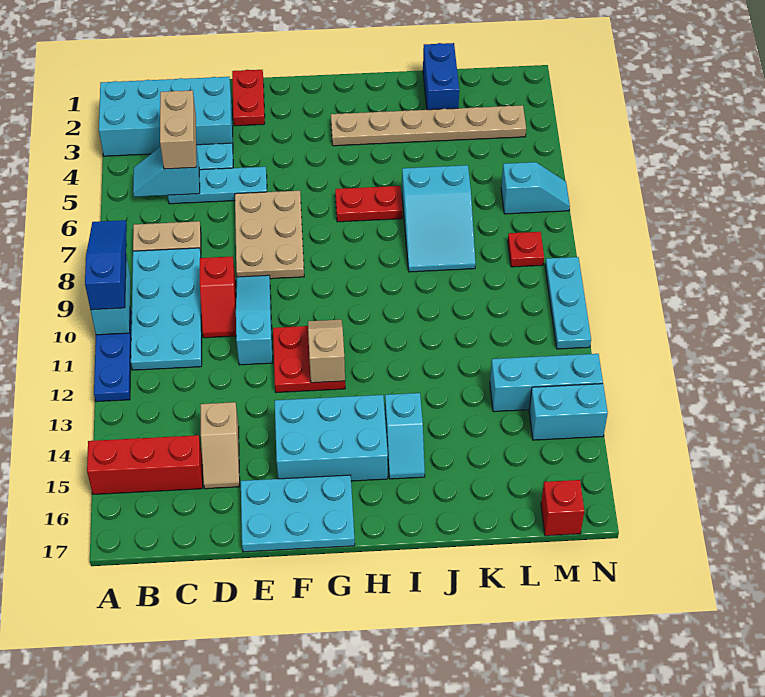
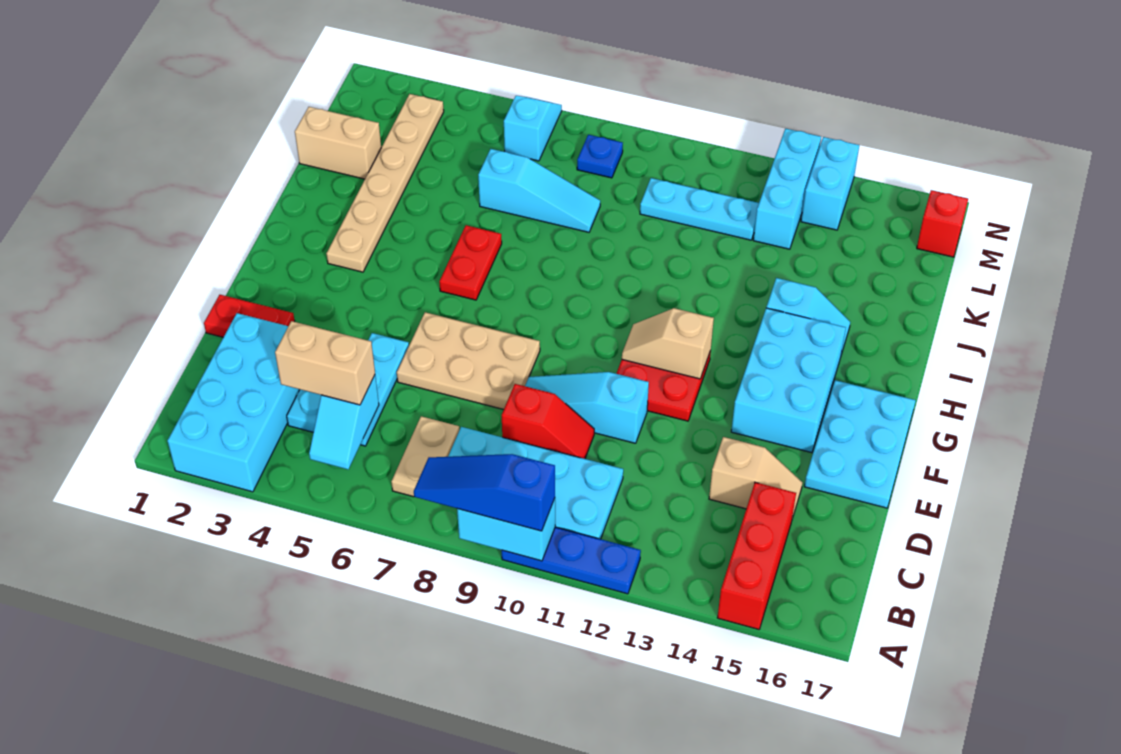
cyan 2x3 slope [402,165,476,272] -> cyan 1x3 slope [478,149,600,232]
blue 1x2 brick [423,43,459,110] -> tan 1x2 brick [295,107,381,179]
red 1x1 plate [508,232,544,267] -> blue 1x1 plate [577,135,623,178]
cyan 1x3 plate [545,257,591,349] -> cyan 1x3 plate moved to [640,178,759,240]

